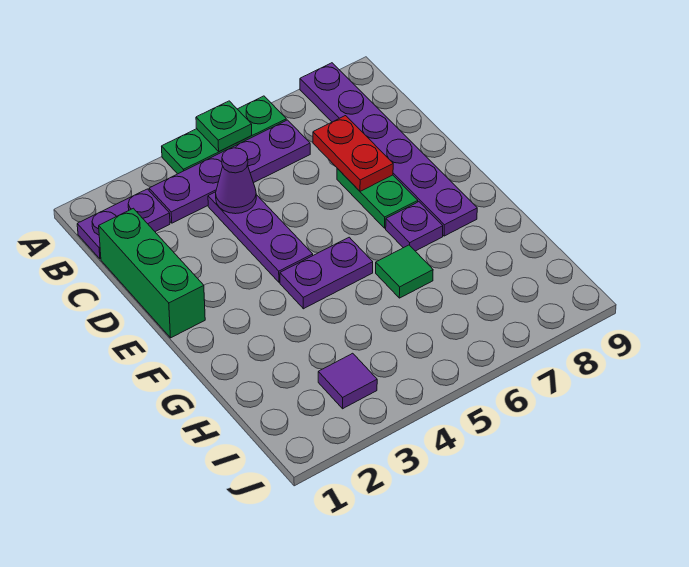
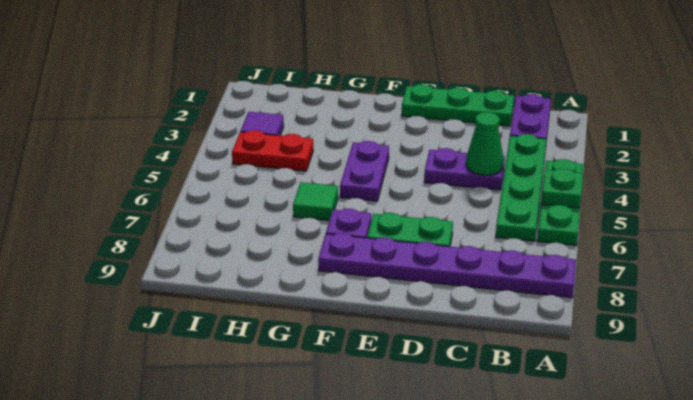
purple 1x4 plate [149,120,310,223] -> green 1x4 plate [496,134,546,241]
green 1x3 brick [99,208,205,338] -> green 1x3 plate [402,84,514,126]
purple 1x3 plate [208,192,313,282] -> purple 1x2 plate [424,148,505,190]
purple 1x1 cone [216,148,256,214] -> green 1x1 cone [466,112,504,175]
red 1x2 plate [313,116,393,191] -> red 1x2 plate moved to [232,130,313,171]

